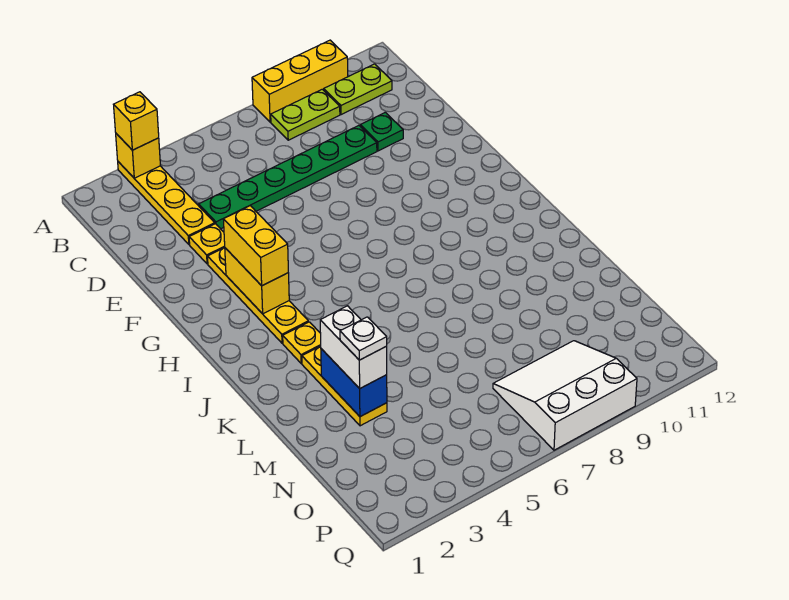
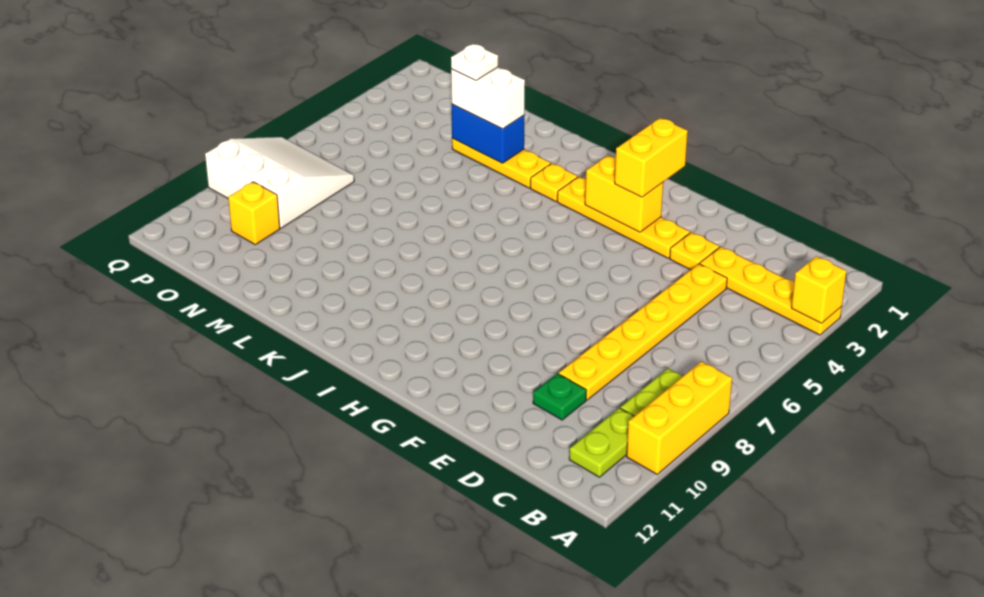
yellow 1x1 brick [114,92,159,150] -> yellow 1x1 brick moved to [228,182,280,245]
green 1x6 plate [199,126,377,229] -> yellow 1x6 plate [559,264,727,400]
yellow 1x2 brick [223,206,288,286] -> yellow 1x2 brick turned to [615,118,688,197]
white 3x3 slope [493,341,637,450] -> white 3x3 slope turned to [205,137,354,228]

